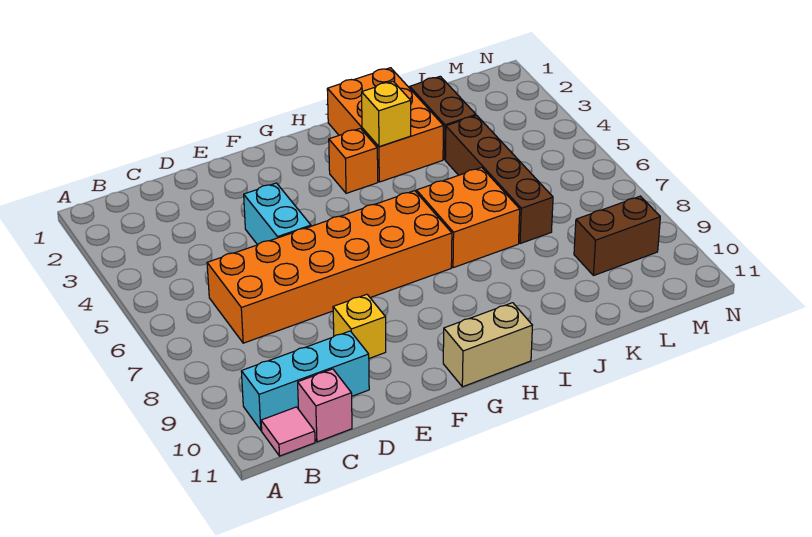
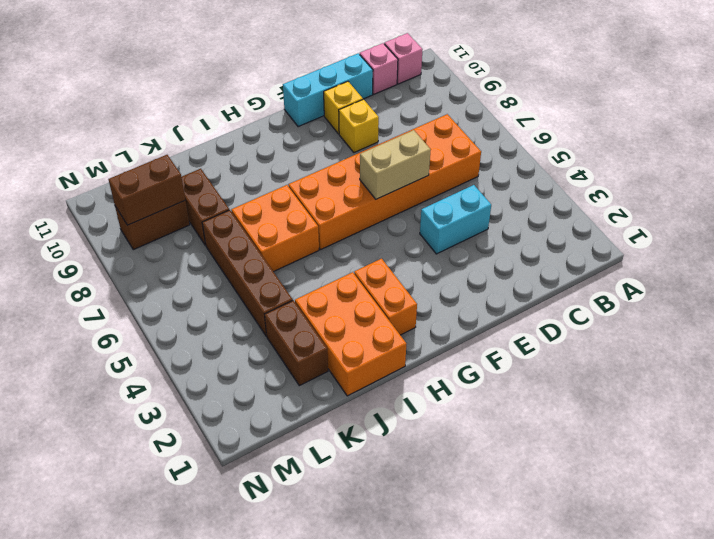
cyan 1x3 brick [241,331,369,430] -> cyan 1x3 brick moved to [283,53,373,127]
pink 1x1 tile [261,407,315,456] -> pink 1x1 brick [384,33,423,84]
cyan 1x2 brick [244,183,311,245] -> cyan 1x2 brick turned to [420,185,491,254]
tan 1x2 brick [443,303,532,387] -> tan 1x2 brick moved to [360,130,431,199]
orange 1x1 brick [329,128,378,193] -> orange 1x2 brick [354,259,417,335]
yellow 1x1 brick [362,82,411,147] -> yellow 1x1 brick moved to [324,81,363,134]
none -> brown 1x2 brick [182,169,229,245]
none -> brown 1x2 brick [108,155,185,225]

